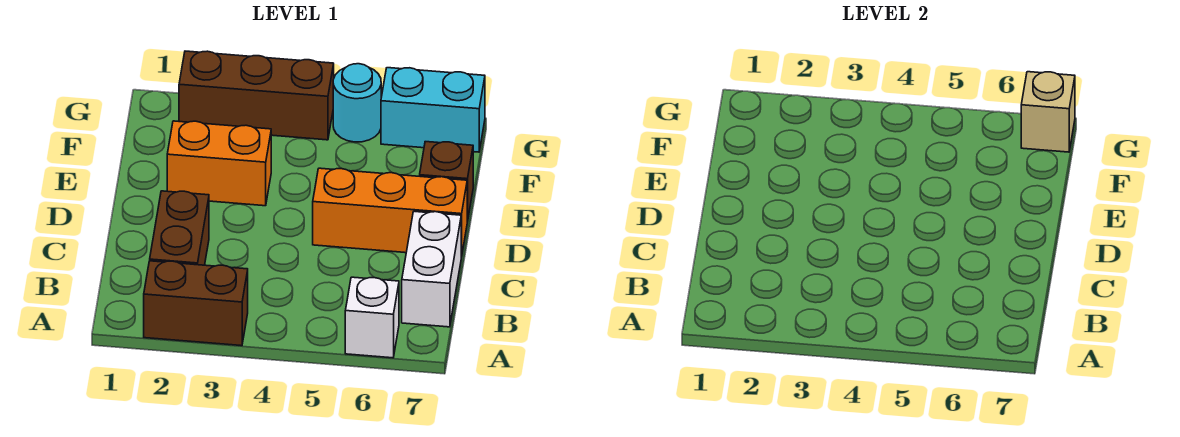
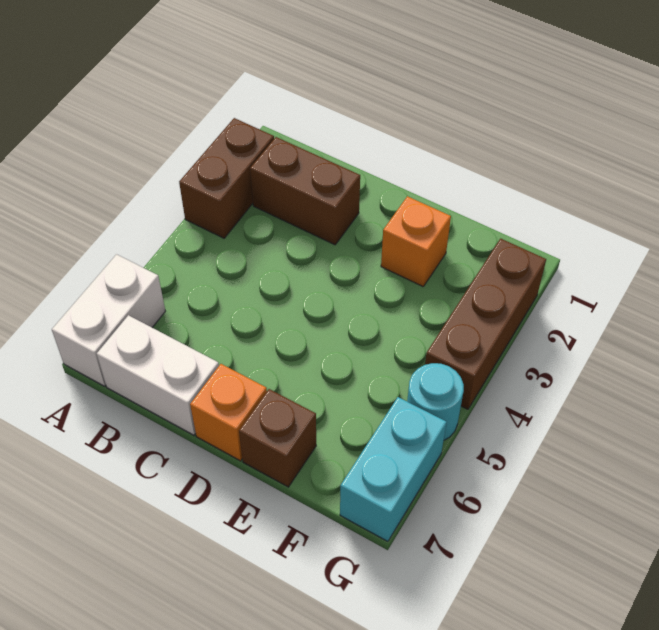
white 1x1 brick [345,277,399,358] -> white 1x2 brick [52,254,165,386]
orange 1x3 brick [313,168,467,257] -> orange 1x1 brick [190,364,267,461]
orange 1x2 brick [167,121,271,206] -> orange 1x1 brick [381,196,451,286]
tan 1x1 brick [1021,72,1075,152] -> none

